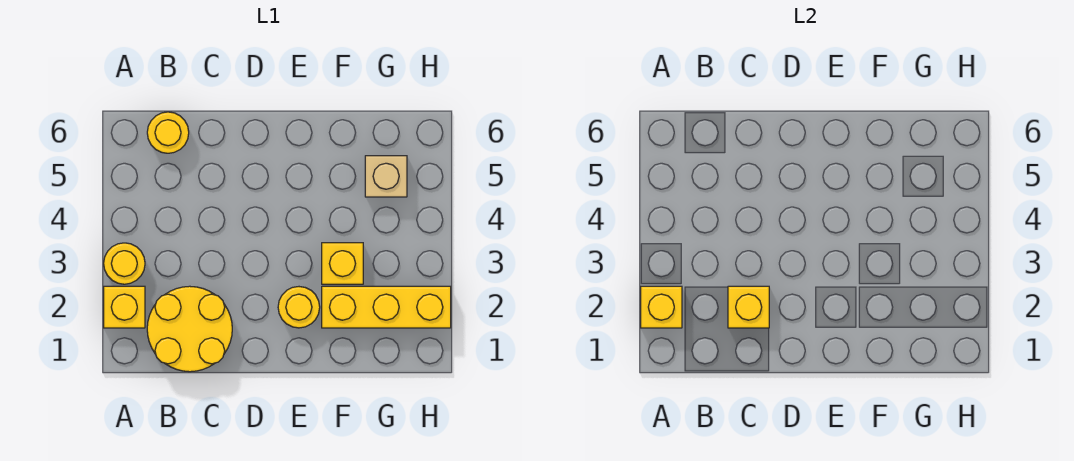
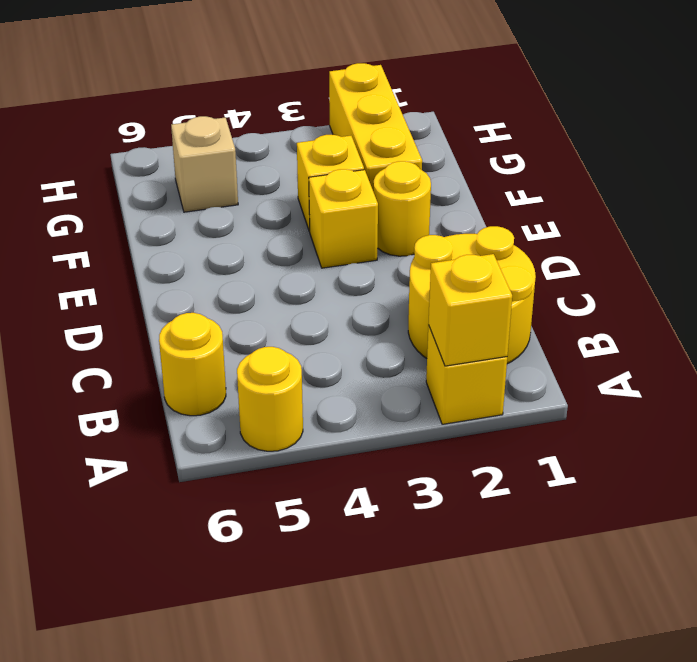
yellow 1x1 round brick [104,243,145,284] -> yellow 1x1 round brick moved to [237,347,303,451]
yellow 1x1 brick [728,286,769,328] -> yellow 1x1 brick moved to [309,169,378,268]

